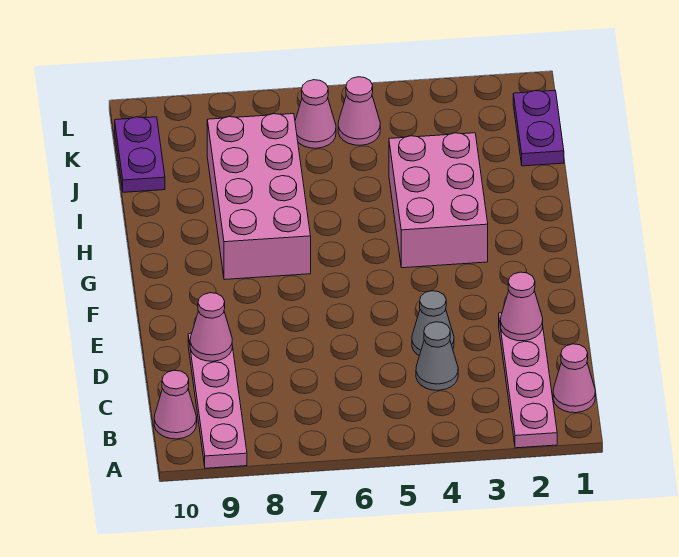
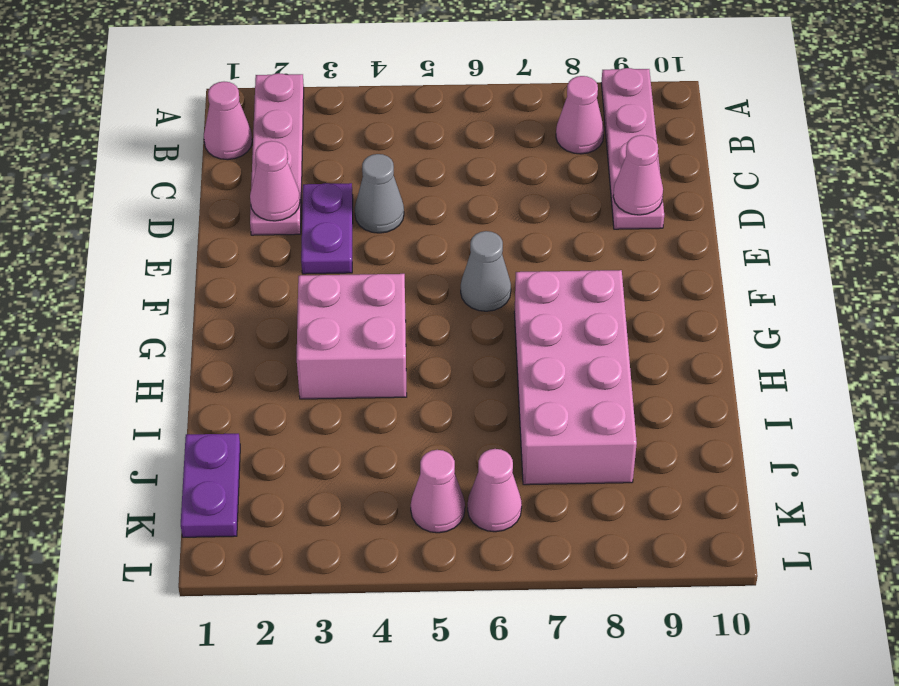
pink 1x1 cone [154,370,197,439] -> pink 1x1 cone moved to [556,76,604,154]
grey 1x1 cone [416,322,458,390] -> grey 1x1 cone moved to [461,231,511,311]
pink 2x3 brick [389,133,488,268] -> pink 2x2 brick [297,274,407,399]
purple 1x2 plate [115,117,165,192] -> purple 1x2 plate moved to [301,183,353,274]

